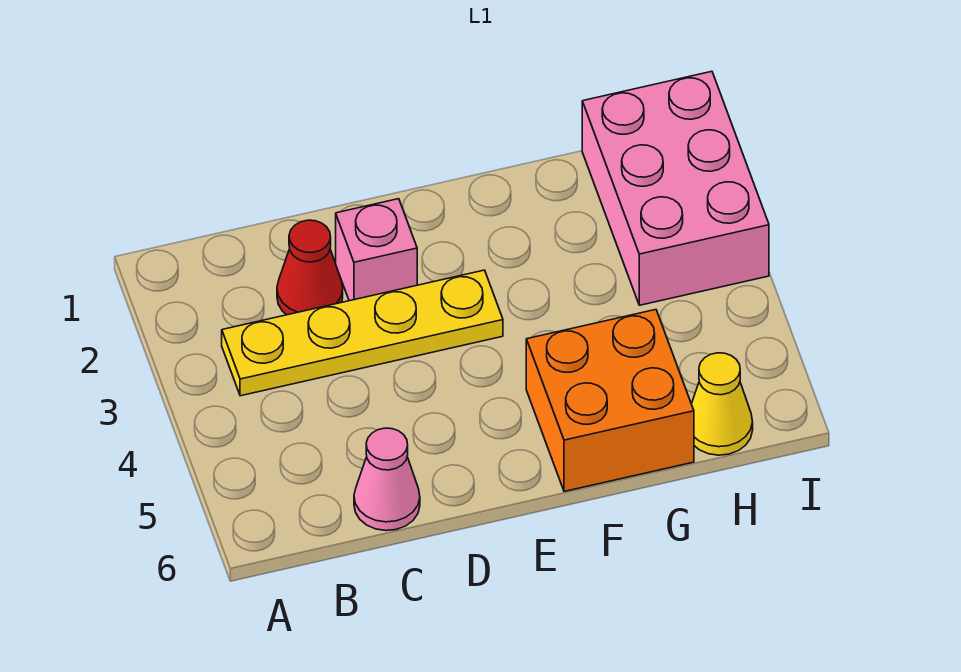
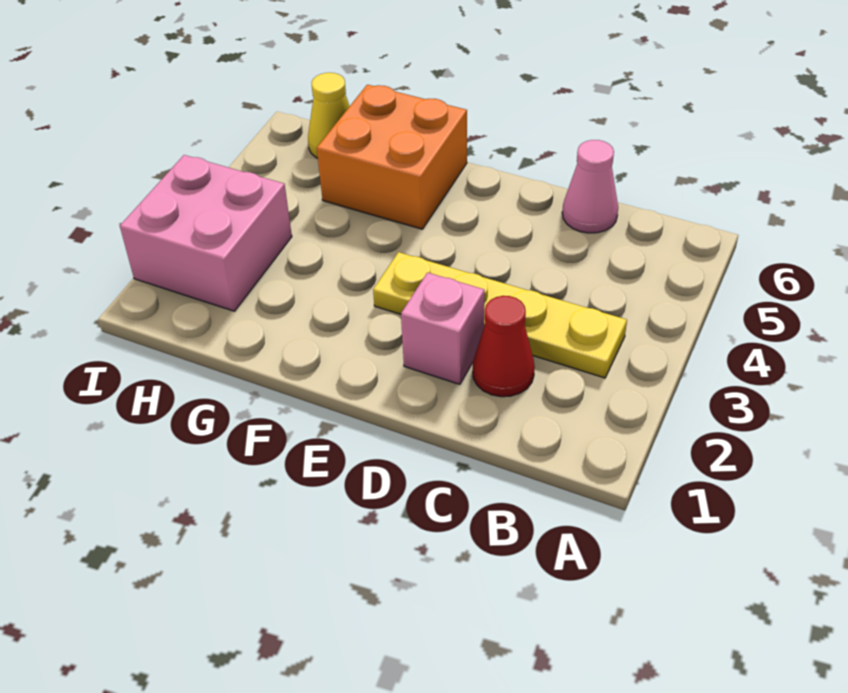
pink 2x3 brick [582,71,769,305] -> pink 2x2 brick [120,155,292,311]

